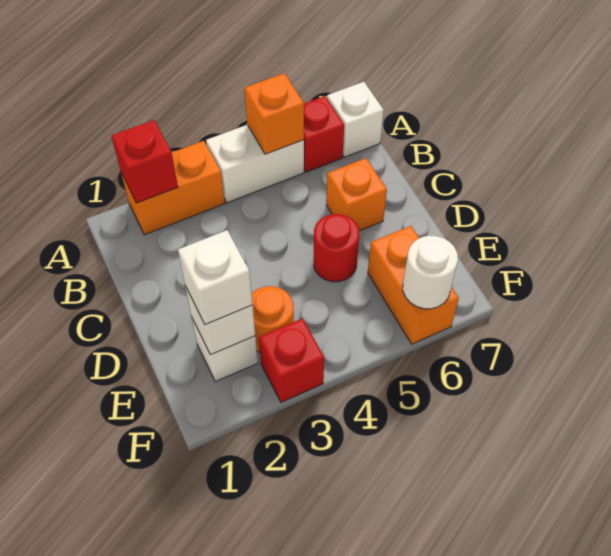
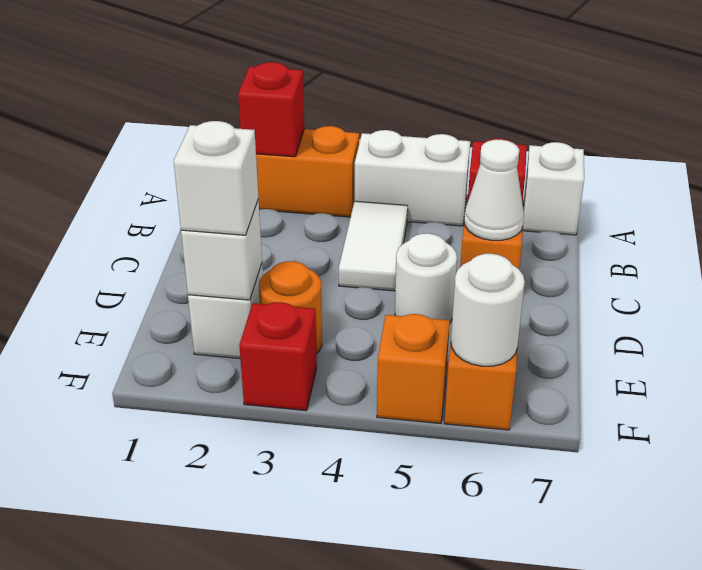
orange 1x1 brick [244,73,304,154] -> orange 1x1 brick moved to [377,314,450,423]
none -> white 1x2 tile [339,201,408,291]
none -> white 1x1 cone [464,140,524,240]
red 1x1 round brick [314,214,359,282] -> white 1x1 round brick [395,233,457,322]

